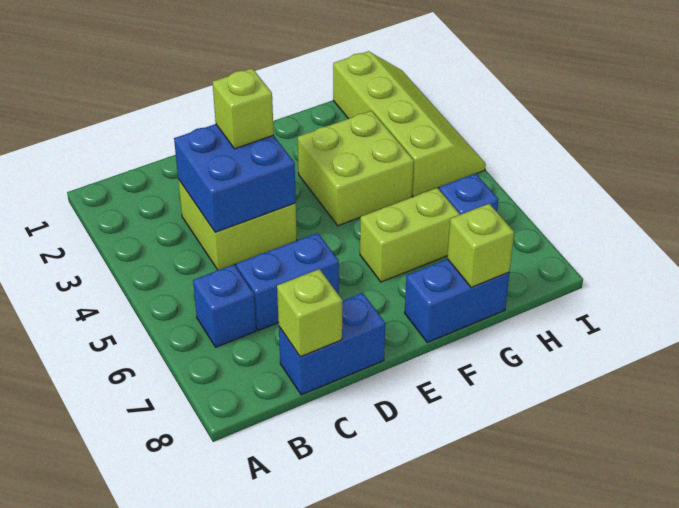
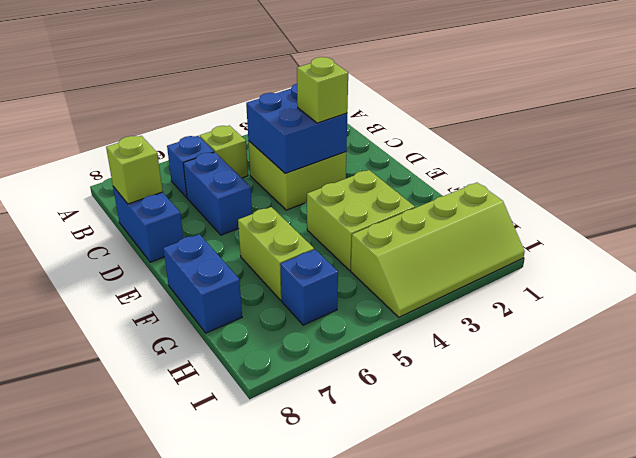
lime 1x1 brick [447,204,514,288] -> lime 1x1 brick moved to [200,126,248,178]

